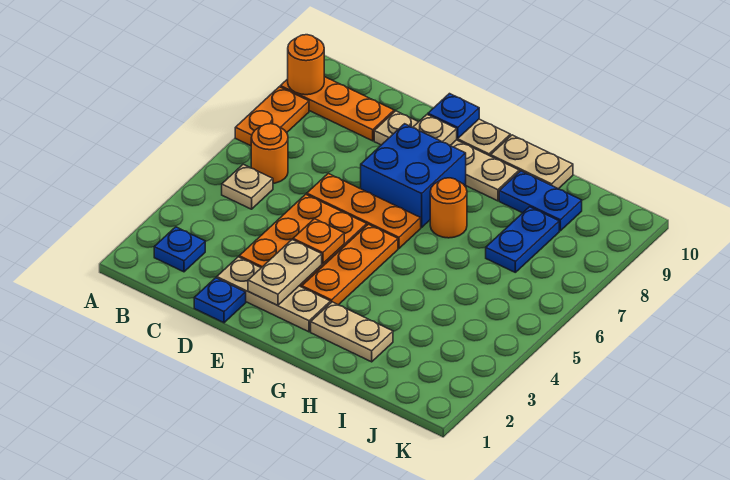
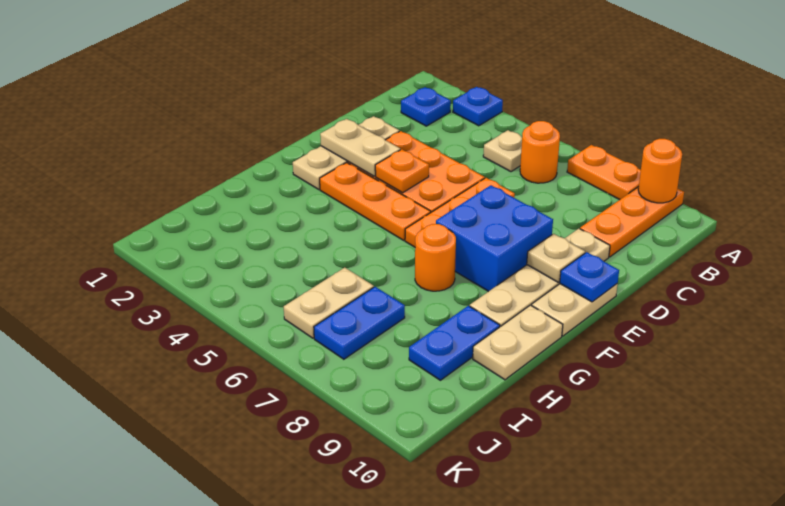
blue 1x1 plate [194,278,246,323] -> blue 1x1 plate moved to [453,87,503,126]
tan 1x2 plate [311,302,393,362] -> tan 1x2 plate moved to [284,268,374,338]
blue 1x2 plate [486,207,559,272] -> blue 1x2 plate turned to [314,287,405,359]

